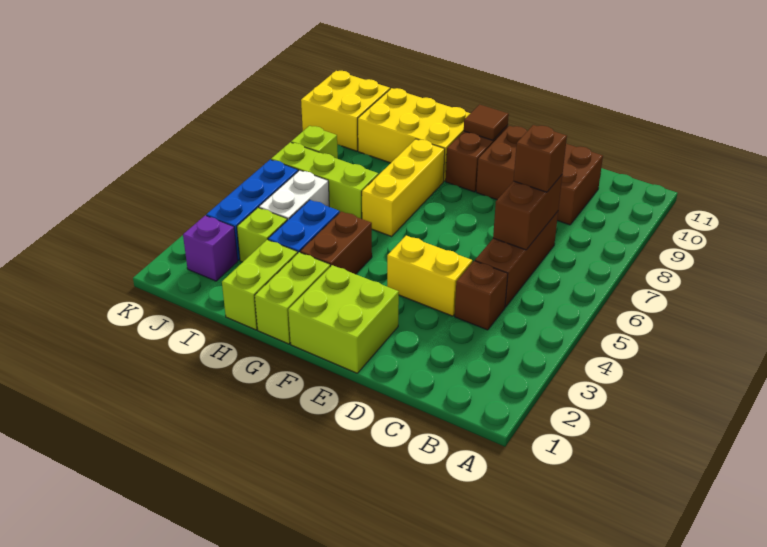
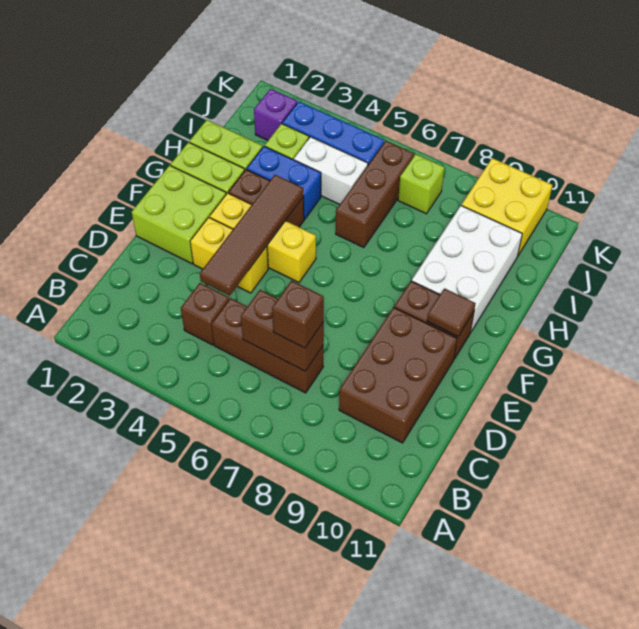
yellow 1x2 brick [387,236,473,316] -> yellow 1x2 brick turned to [190,217,268,293]
none -> brown 1x4 tile [200,175,304,296]
yellow 1x3 brick [362,139,445,236] -> yellow 1x3 brick moved to [210,193,316,282]
yellow 2x3 brick [358,88,470,181] -> white 2x3 brick [412,206,522,332]
lime 1x3 brick [271,142,378,219] -> brown 1x3 brick [336,141,414,248]

